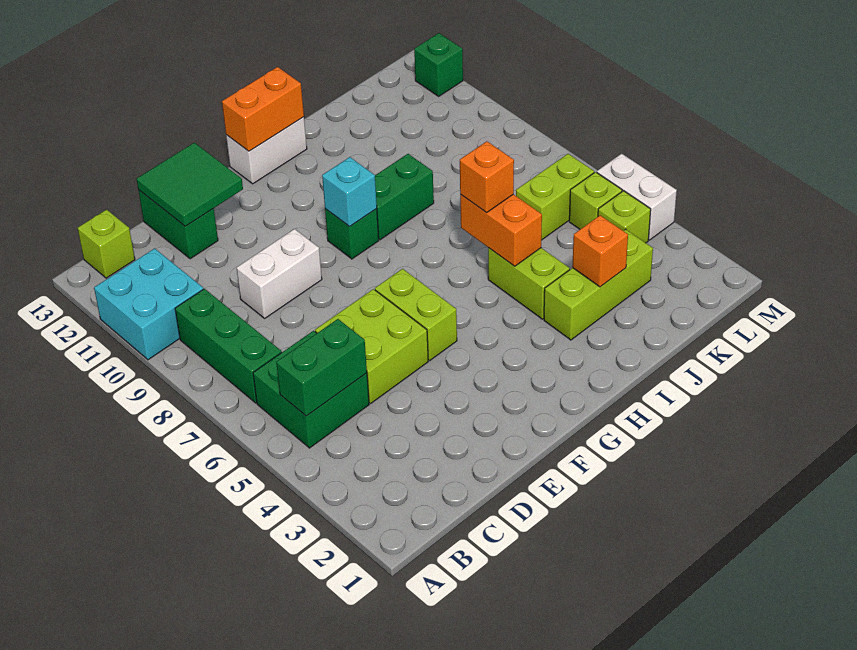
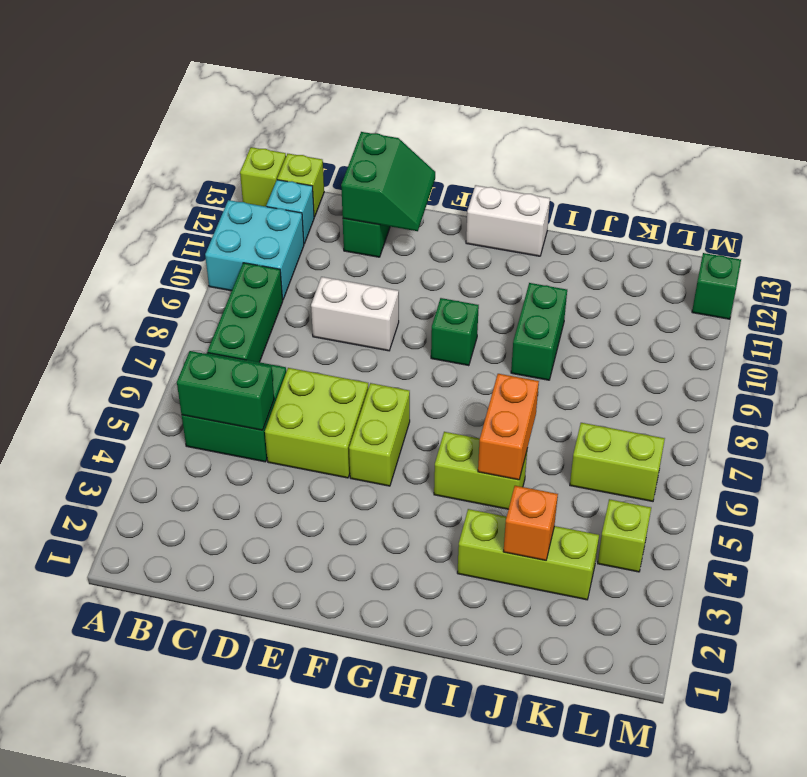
green 2x2 tile [137,143,243,226] -> green 2x2 slope [341,132,435,231]
cyan 1x1 brick [322,157,377,227] -> cyan 1x1 brick moved to [266,180,314,244]
orange 1x2 brick [222,67,304,151] -> none
green 1x2 brick [375,154,434,240] -> green 1x2 brick turned to [511,283,567,380]
lime 1x2 brick [488,248,570,319] -> lime 1x2 brick turned to [434,432,527,509]
orange 1x1 brick [460,141,514,213] -> none
lime 1x1 brick [569,172,622,229] -> lime 1x1 brick moved to [240,147,286,207]
white 1x2 brick [597,154,677,240] -> none

